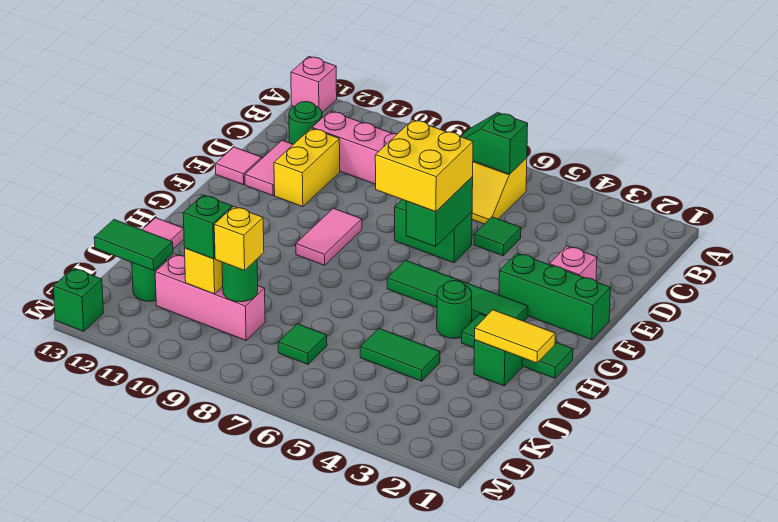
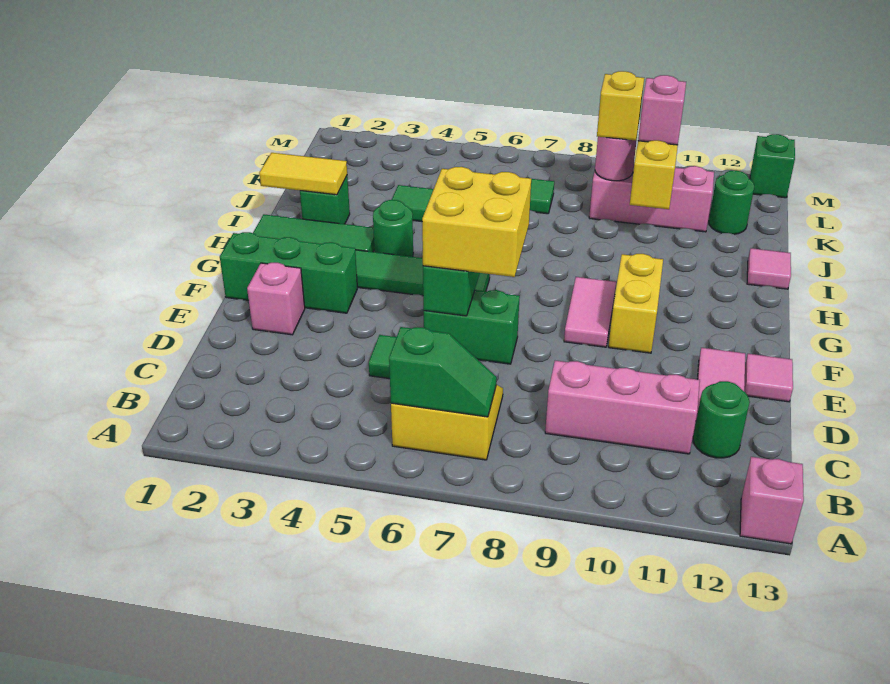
yellow 1x2 brick [274,128,340,207] -> yellow 1x2 brick moved to [609,254,663,353]
green 1x1 round brick [222,260,258,302] -> pink 1x1 round brick [595,137,637,181]
green 1x1 brick [183,195,232,259] -> pink 1x1 brick [638,75,686,145]
green 1x2 tile [94,220,173,270] -> none

